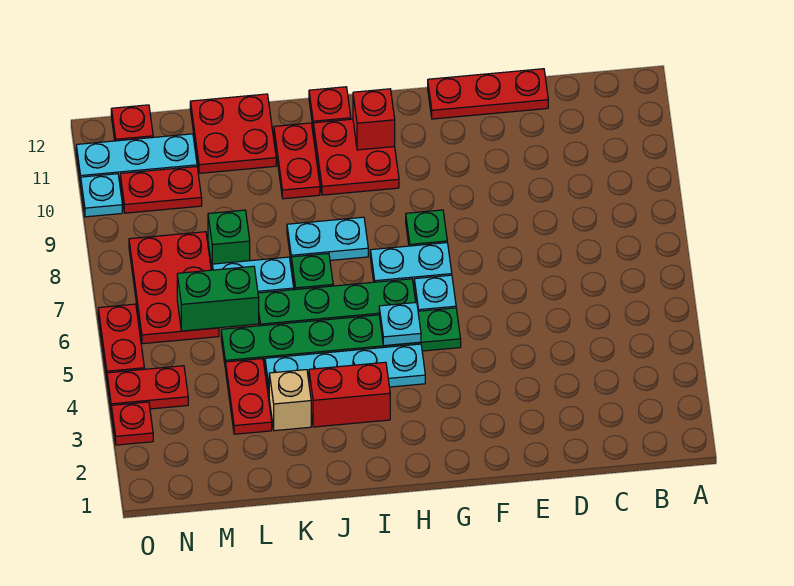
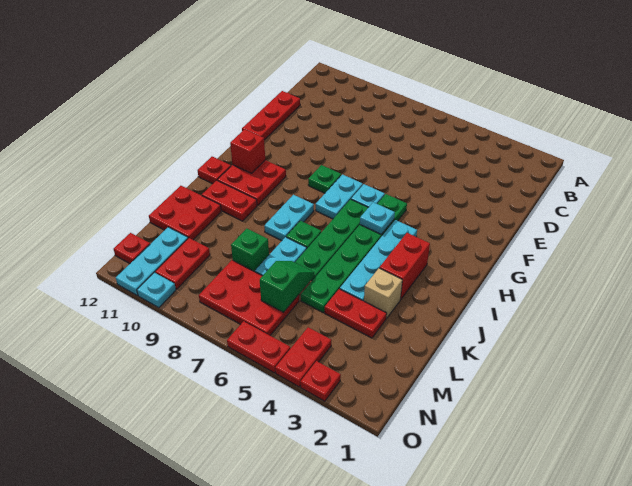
green 1x2 brick [177,266,259,331] -> green 1x2 slope [260,261,314,313]

